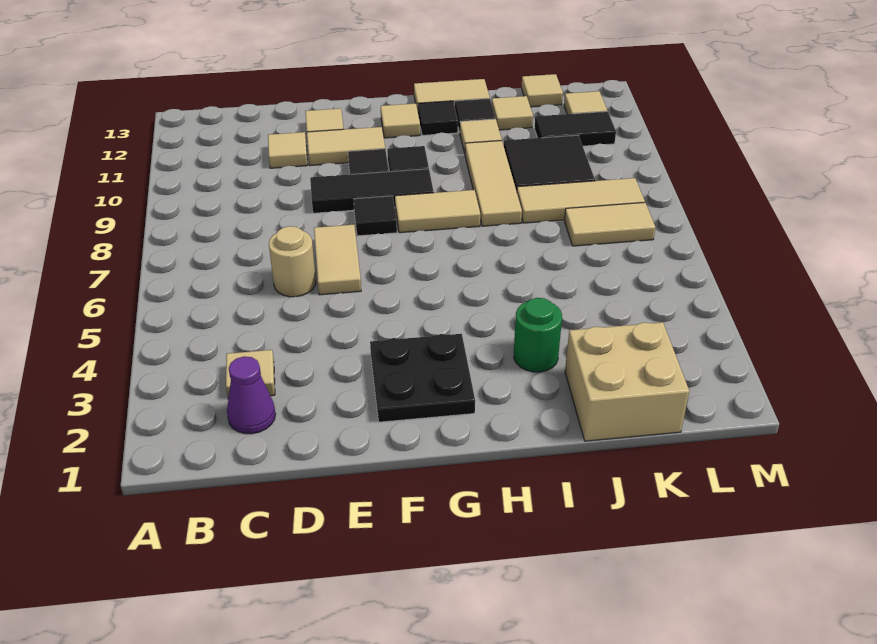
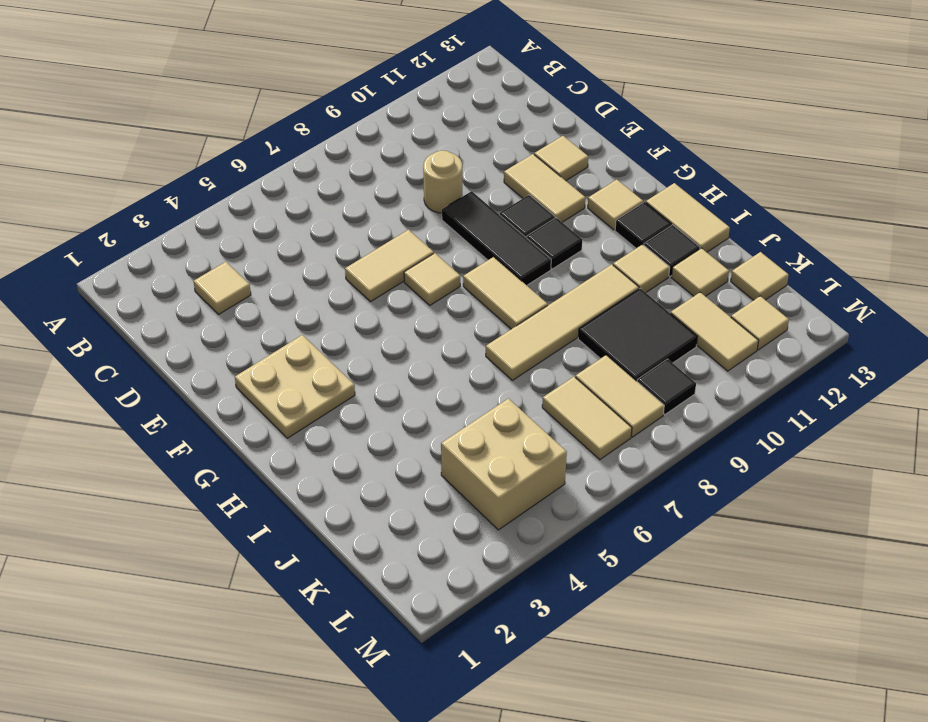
purple 1x1 cone [227,356,275,434] -> none
tan 1x1 round brick [269,226,316,297] -> tan 1x1 round brick moved to [423,151,462,213]
tan 1x1 tile [268,132,308,168] -> tan 1x1 tile moved to [404,253,460,305]
black 2x2 plate [370,334,475,422] -> tan 2x2 plate [235,335,355,438]
black 1x1 tile [354,196,397,236] -> black 1x1 tile moved to [637,359,696,415]
green 1x1 round brick [514,298,562,372] -> none
tan 1x3 tile [465,141,522,226] -> tan 1x4 tile [486,264,639,380]
tan 2x2 brick [565,322,689,441] -> tan 2x2 brick moved to [441,399,567,530]
tan 1x3 tile [517,178,645,223] -> tan 1x2 tile [575,355,664,437]
black 1x2 tile [534,111,616,146] -> tan 1x2 tile [671,292,758,371]

